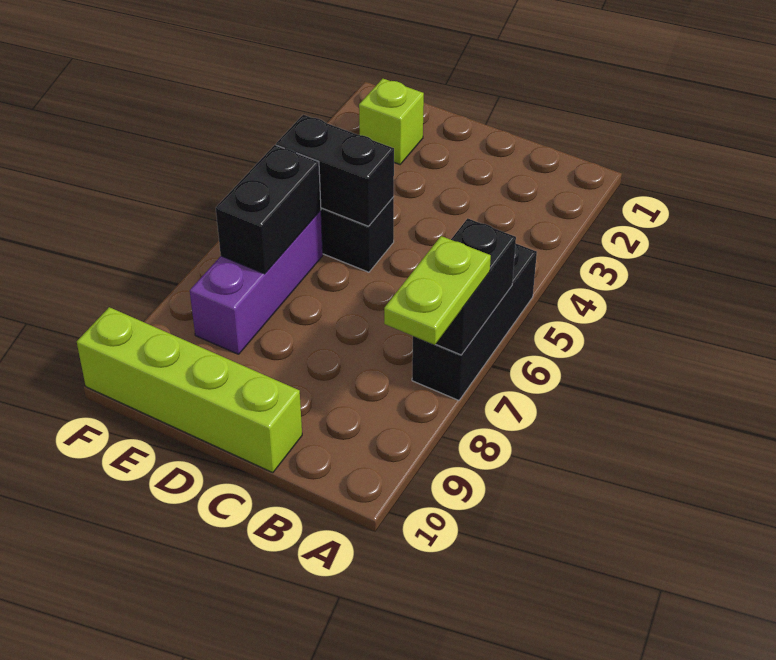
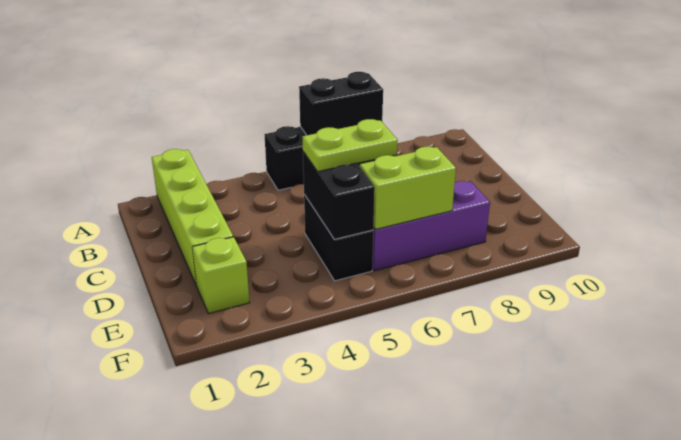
lime 1x2 plate [384,236,491,345] -> lime 1x2 plate moved to [303,119,398,171]
lime 1x4 brick [77,307,302,473] -> lime 1x4 brick moved to [152,149,233,286]
black 1x2 brick [216,145,321,274] -> lime 1x2 brick [360,147,456,229]

